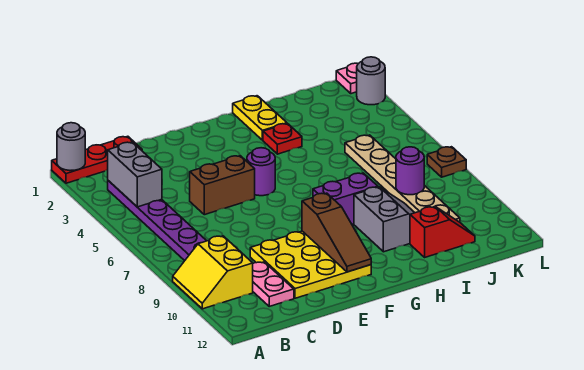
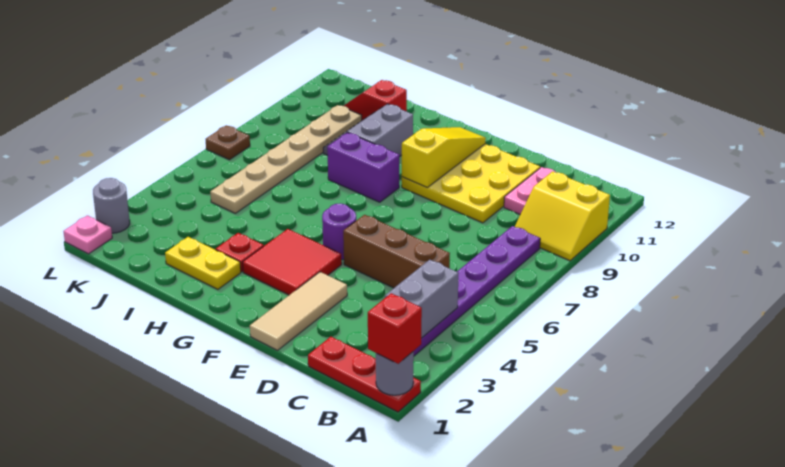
none -> red 1x1 brick [368,293,422,364]
yellow 2x2 slope [173,236,253,309] -> yellow 2x2 slope turned to [515,171,610,261]
brown 1x2 brick [190,156,255,215] -> brown 1x3 brick [343,215,450,288]
none -> tan 1x3 tile [250,272,347,350]
none -> red 2x2 tile [243,229,342,295]
brown 1x3 slope [302,193,371,272] -> yellow 1x3 slope [402,127,486,188]
yellow 1x2 plate [233,96,287,140] -> yellow 1x2 plate turned to [165,237,241,289]
purple 1x1 round brick [396,147,424,195] -> none

